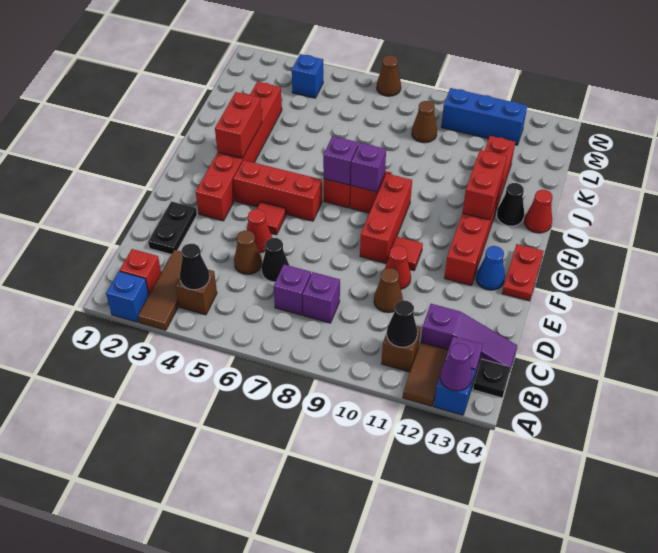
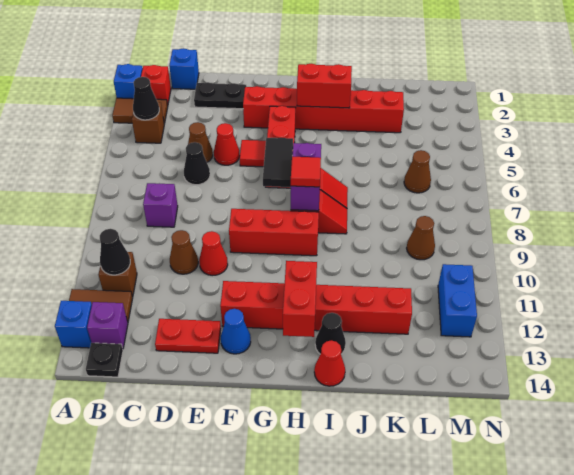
brown 1x3 tile [138,250,182,330] -> brown 1x2 tile [112,98,168,124]
purple 1x1 cone [440,343,472,391] -> none
purple 1x1 brick [273,265,311,315] -> none
purple 1x3 slope [421,304,517,367] -> none
red 1x1 tile [388,236,423,271] -> red 1x1 tile moved to [291,156,321,187]
red 1x2 plate [502,244,544,301] -> red 1x2 plate moved to [155,319,221,353]
none -> black 1x2 tile [263,138,293,187]
red 1x2 brick [463,150,507,220] -> red 1x2 brick turned to [283,261,317,337]
blue 1x1 brick [292,54,323,98] -> blue 1x1 brick moved to [169,48,199,89]
blue 1x3 brick [441,88,527,145] -> blue 1x2 brick [438,264,477,337]
brown 1x1 cone [377,55,401,96] -> brown 1x1 cone moved to [404,150,431,193]

